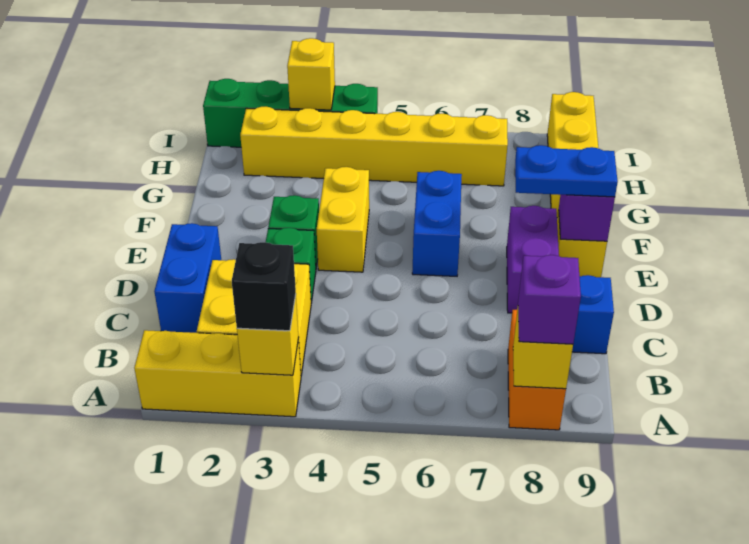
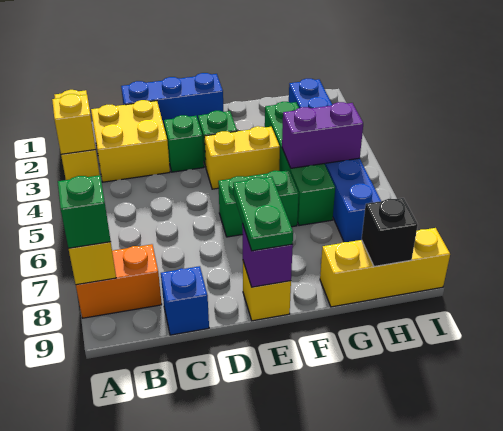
black 1x1 brick [232,242,296,331] -> black 1x1 brick moved to [361,198,418,267]
purple 1x1 brick [518,255,581,344] -> green 1x1 brick [58,175,111,248]
blue 1x2 brick [154,223,221,333] -> blue 1x3 brick [121,73,224,129]
purple 1x2 brick [507,206,559,313] -> purple 1x2 brick moved to [282,102,363,168]
blue 1x2 brick [412,171,462,276] -> green 1x2 brick [218,170,299,237]
blue 1x2 plate [515,145,618,197] -> green 1x2 plate [233,177,293,251]
yellow 1x6 brick [240,107,508,186] -> blue 1x6 brick [289,79,381,242]
green 1x4 brick [203,79,378,147] -> green 1x4 brick moved to [265,102,335,226]
yellow 1x1 brick [287,38,335,110] -> none

